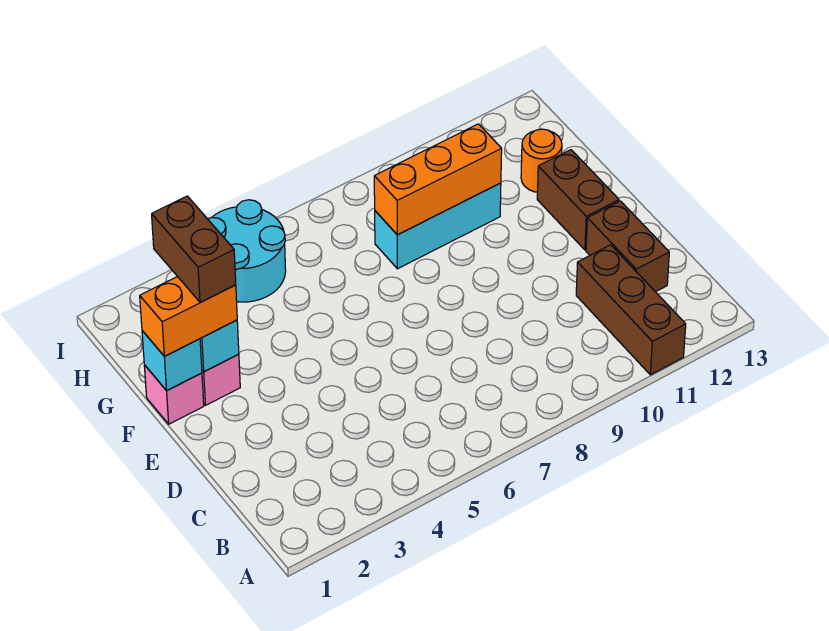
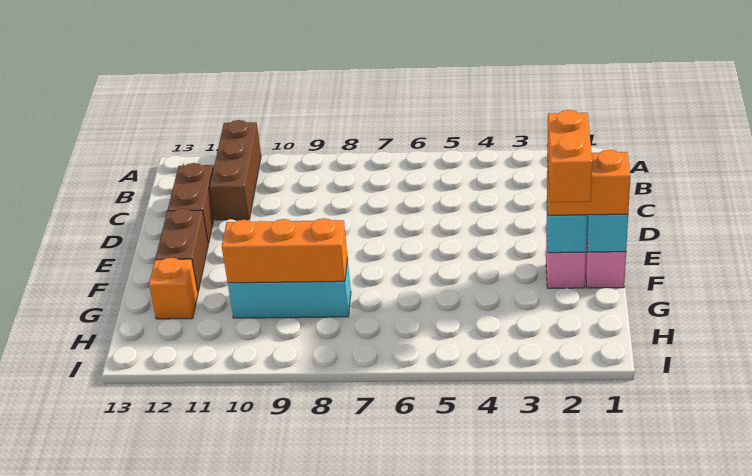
brown 1x2 brick [152,196,236,303] -> orange 1x2 brick [547,110,592,202]
orange 1x1 round brick [521,129,562,192] -> orange 1x1 brick [149,258,198,319]
cyan 2x2 round brick [208,200,286,302] -> none

